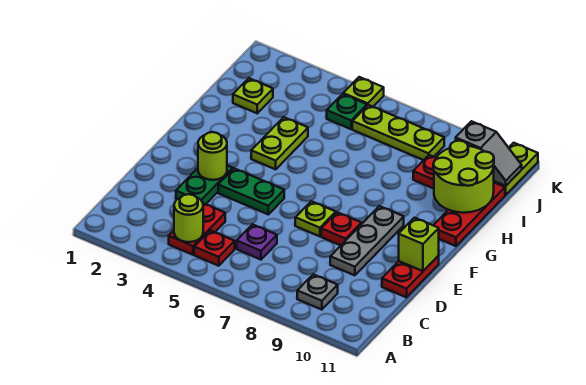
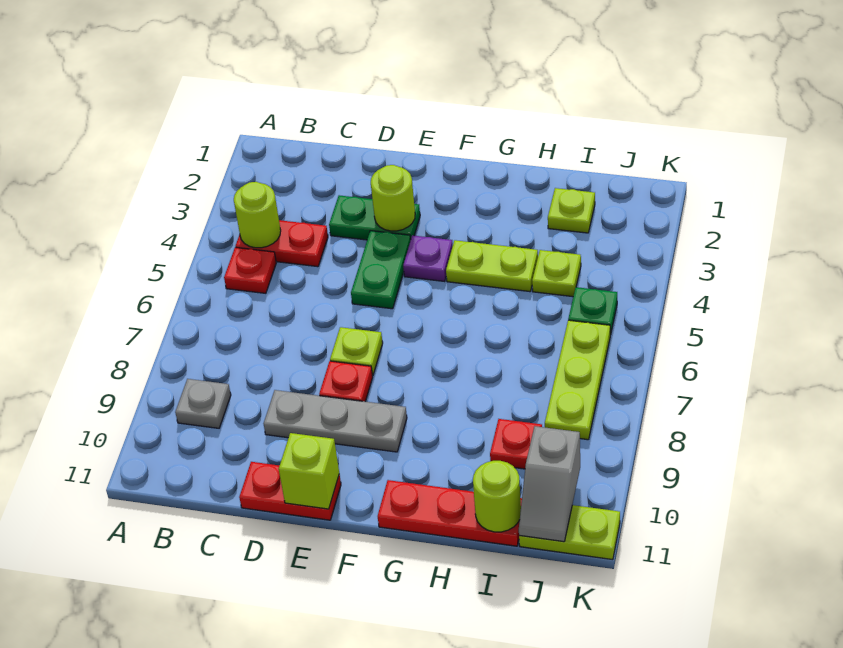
purple 1x1 plate [237,224,277,260] -> purple 1x1 plate moved to [403,235,453,281]
lime 2x2 round brick [433,141,494,213] -> lime 1x1 round brick [473,461,521,532]
lime 1x1 plate [343,77,384,107] -> lime 1x1 plate moved to [532,250,581,297]

